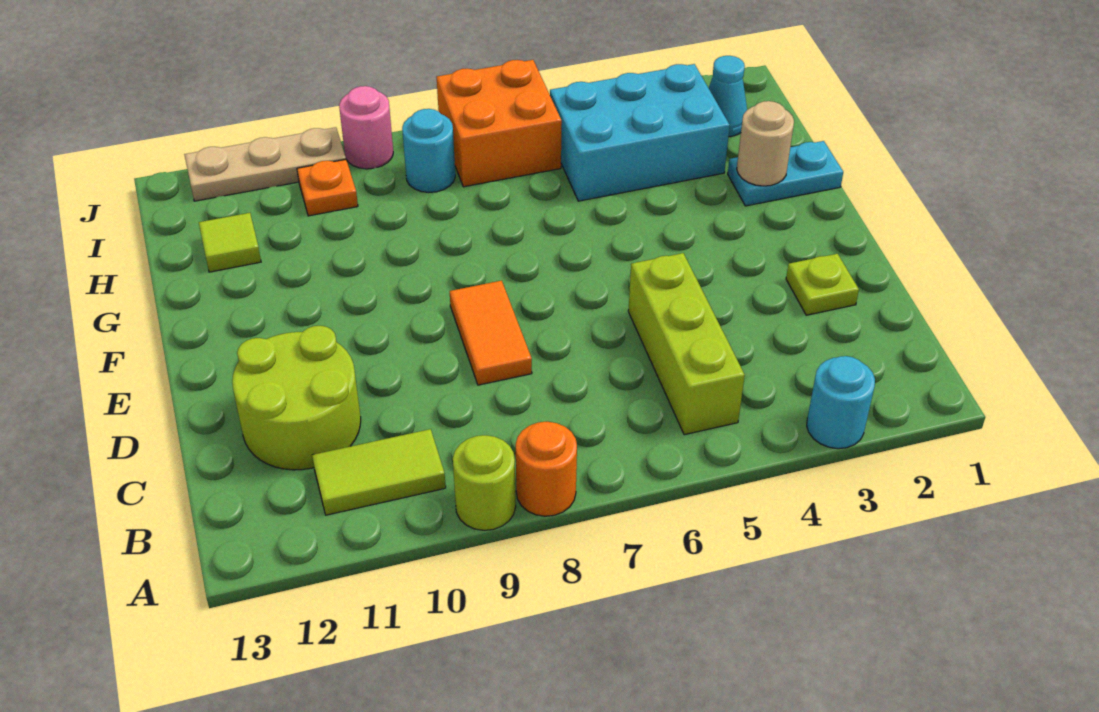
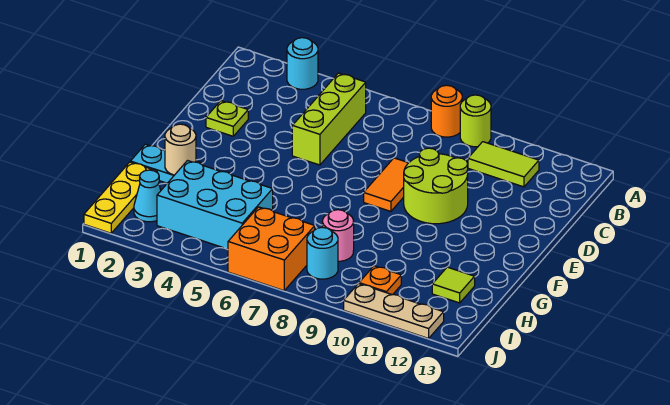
lime 2x2 round brick [232,326,361,470] -> lime 2x2 round brick moved to [404,148,468,224]
none -> yellow 1x3 plate [84,162,157,233]
pink 1x1 round brick [339,86,393,169] -> pink 1x1 round brick moved to [323,210,354,261]

